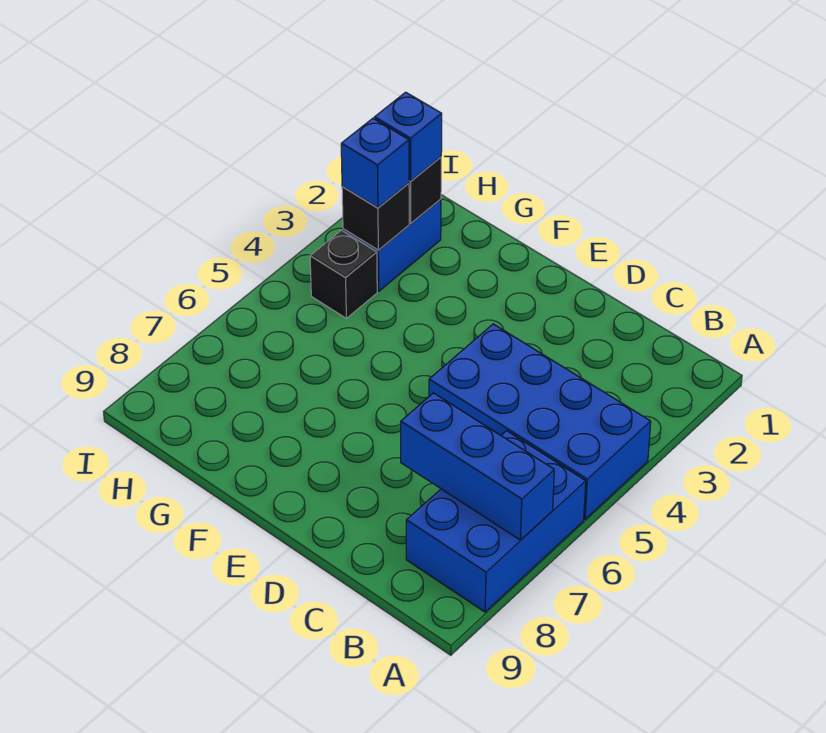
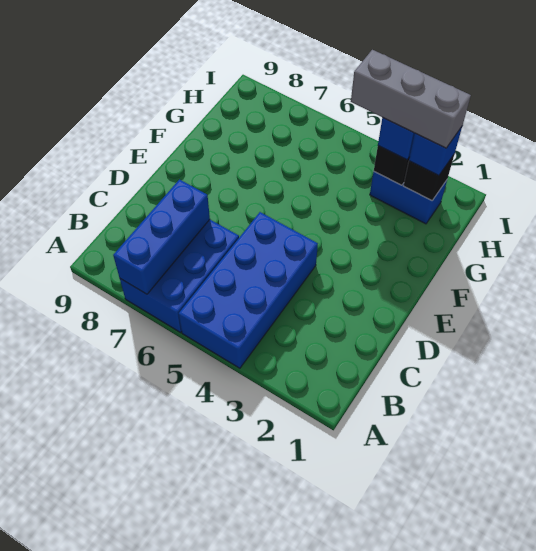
blue 2x3 brick [406,431,586,612] -> blue 2x3 brick turned to [120,220,239,332]
none -> grey 1x3 brick [351,50,471,148]
black 1x1 brick [310,230,377,318] -> none

